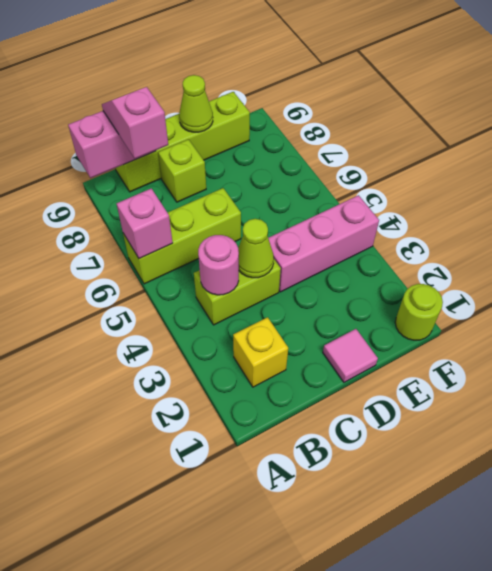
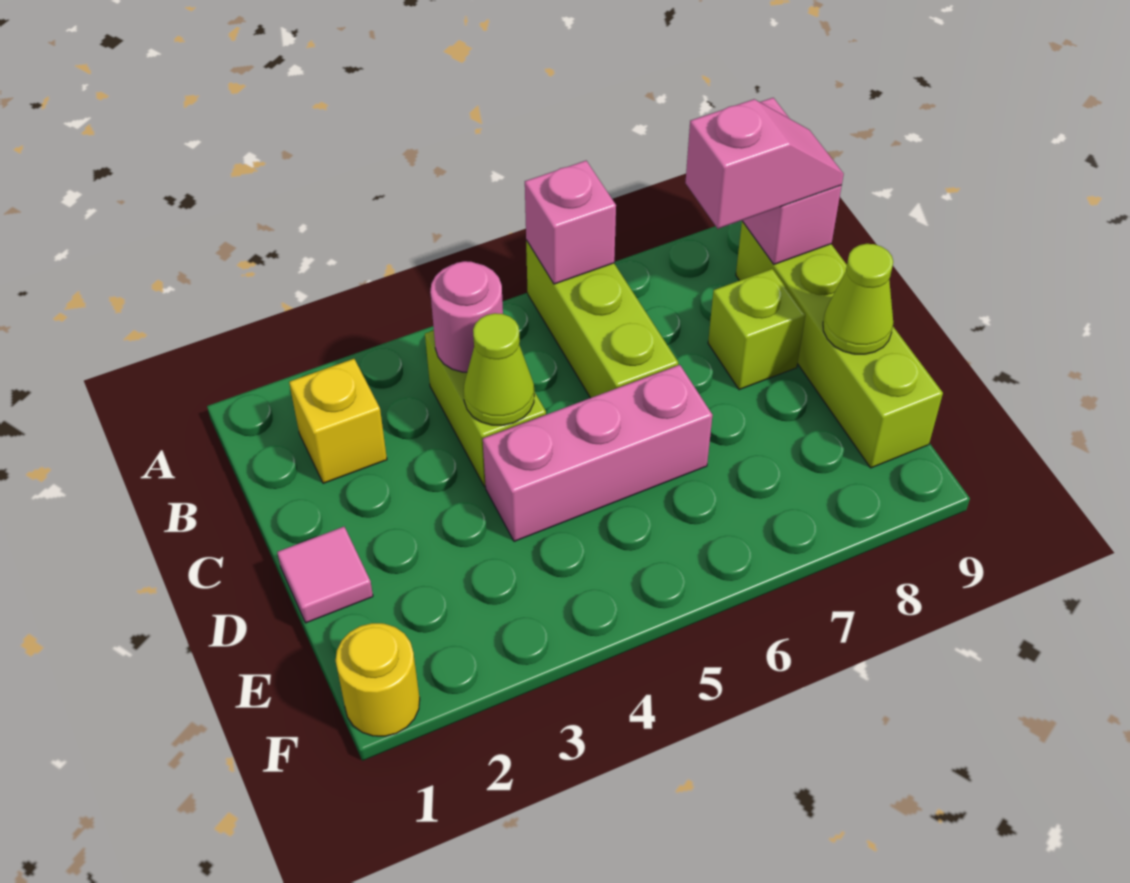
pink 1x3 brick [268,195,379,292] -> pink 1x3 brick turned to [483,365,712,541]
lime 1x1 round brick [395,284,443,340] -> yellow 1x1 round brick [336,623,420,736]

